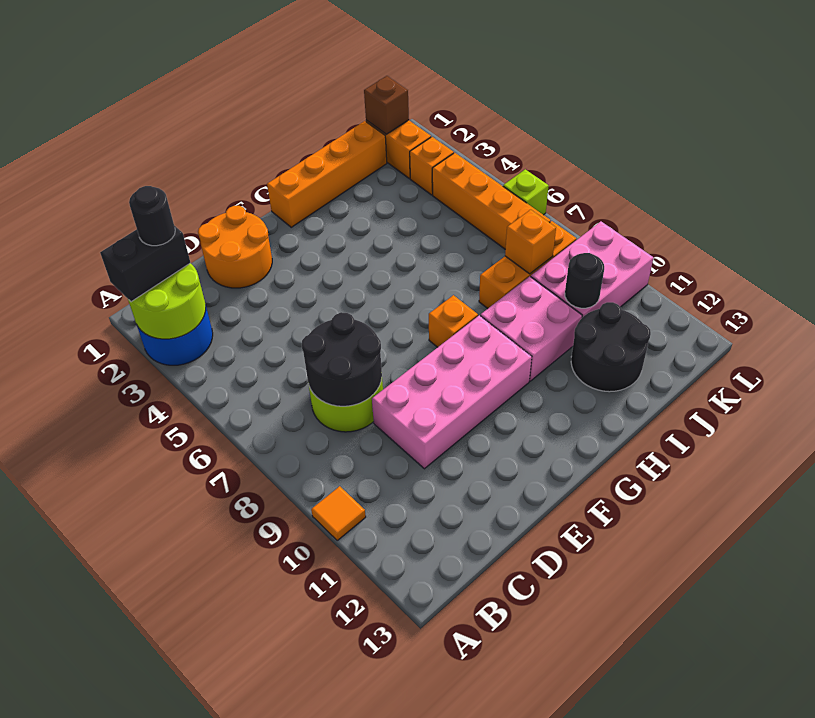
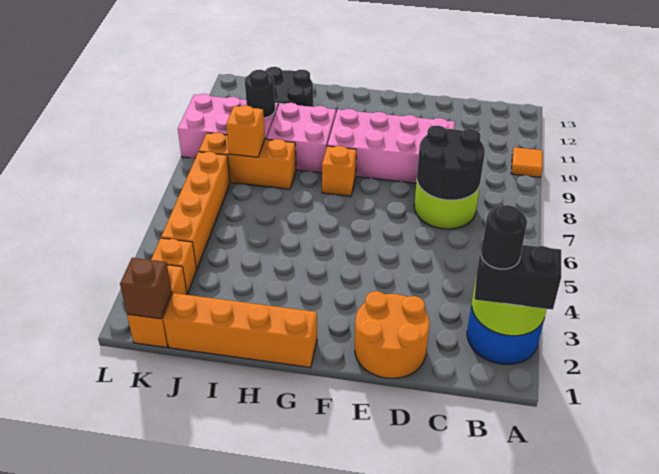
lime 1x1 brick [503,169,549,215] -> none

